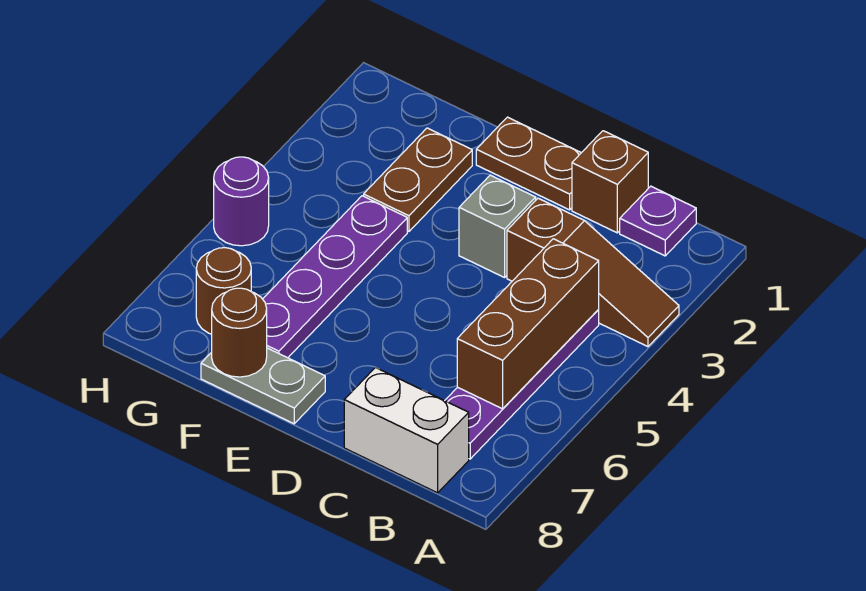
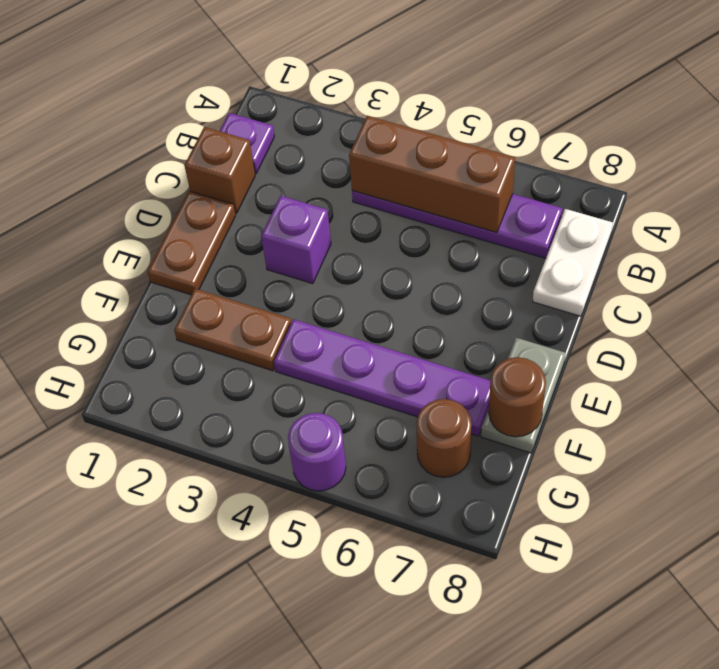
brown 1x3 slope [507,198,679,347] -> none
white 1x2 brick [344,367,469,493] -> white 1x2 plate [533,209,613,316]
grey 1x1 brick [459,175,536,278] -> purple 1x1 brick [261,196,331,284]

